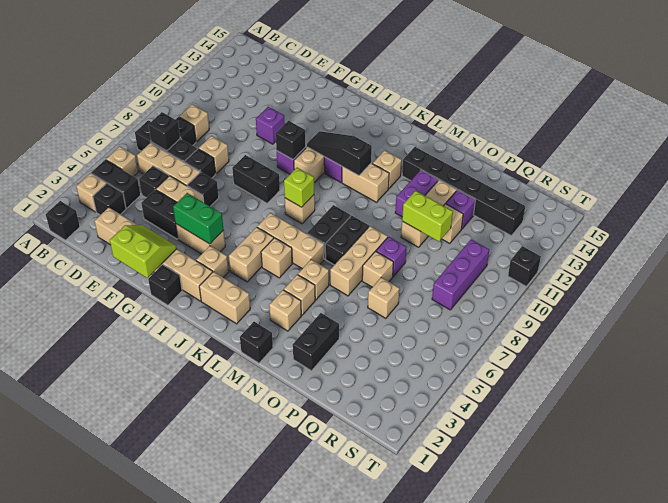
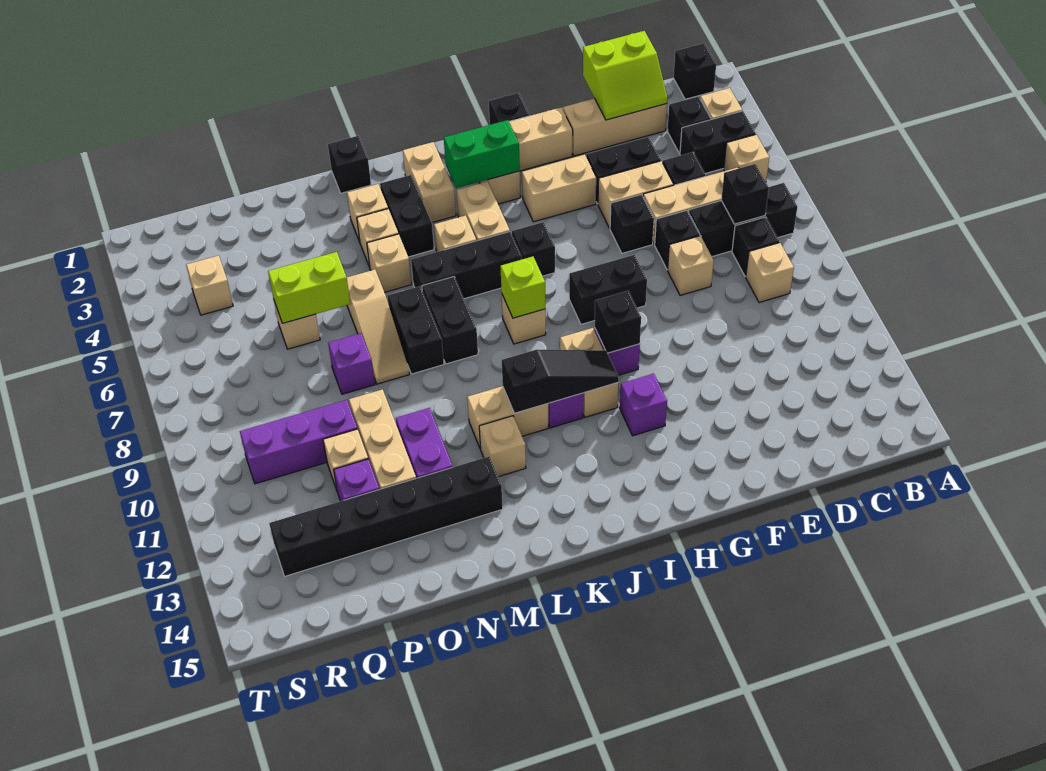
lime 2x2 slope [110,225,177,278] -> lime 2x2 slope moved to [583,31,667,120]
purple 1x1 brick [256,107,285,144] -> purple 1x1 brick moved to [620,374,667,436]
green 1x2 brick [173,193,224,244] -> green 1x2 brick moved to [444,120,520,188]
tan 1x2 brick [199,272,250,324] -> tan 1x2 brick turned to [403,142,456,222]
tan 1x3 brick [257,213,324,269] -> black 1x3 brick [411,232,522,299]
tan 1x3 brick [330,226,388,296] -> tan 1x3 slope [347,270,409,384]
black 1x2 brick [293,313,339,371] -> black 1x2 brick moved to [380,175,434,257]
tan 1x1 brick [362,251,393,287] -> tan 1x1 brick moved to [186,256,233,315]
lime 1x2 brick [402,191,453,242] -> lime 1x2 brick moved to [268,252,351,323]
purple 1x3 brick [432,239,489,310] -> purple 1x3 brick turned to [240,400,357,484]
black 1x1 brick [508,246,541,286] -> black 1x1 brick moved to [512,222,555,276]

